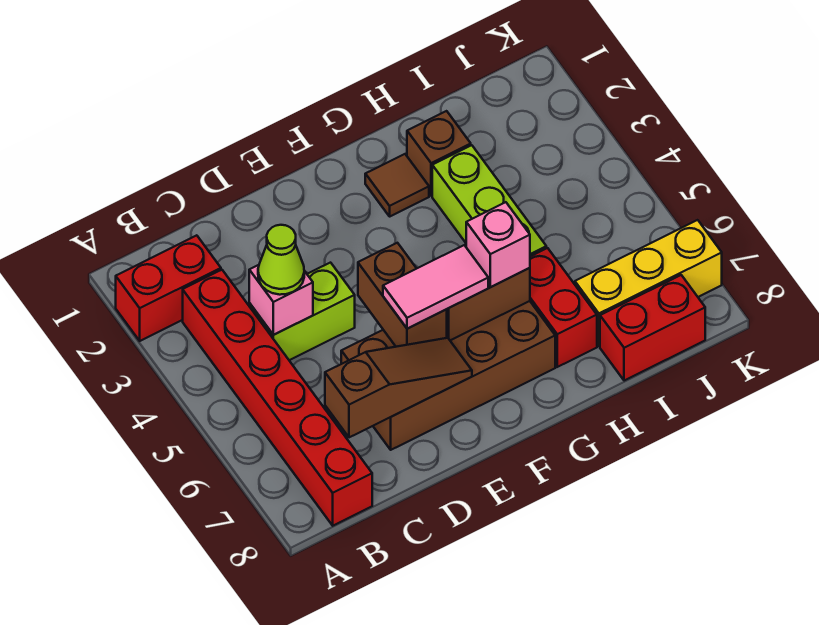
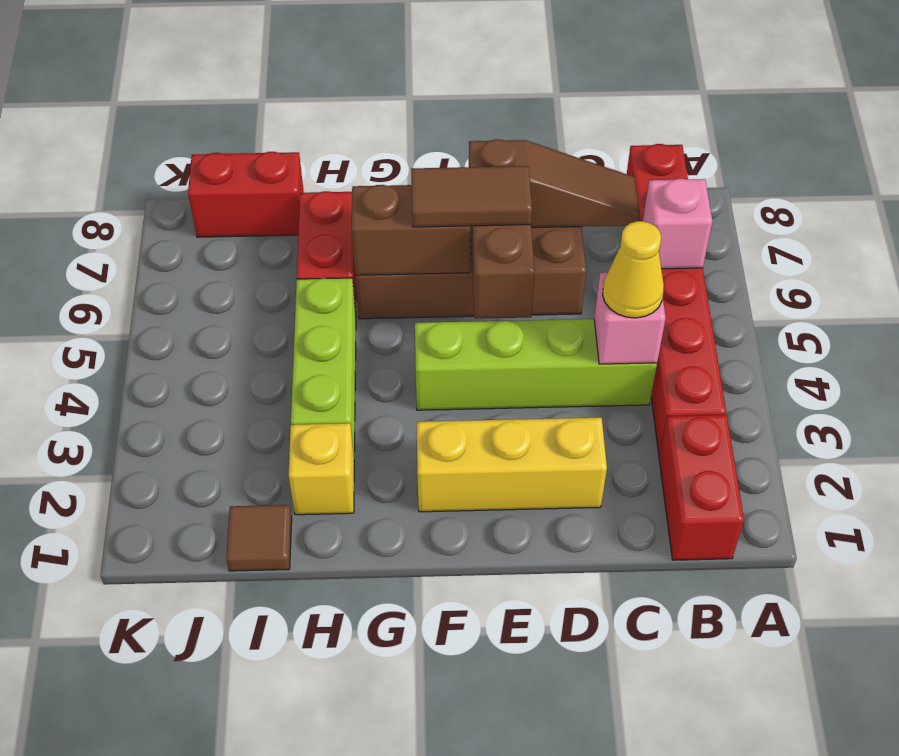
red 1x2 brick [116,235,221,341] -> red 1x2 brick turned to [659,415,744,560]
lime 1x2 brick [249,263,355,360] -> lime 1x4 brick [415,319,657,410]
lime 1x1 cone [258,225,304,295] -> yellow 1x1 cone [603,221,664,318]
brown 1x3 slope [325,338,472,437] -> brown 1x3 slope turned to [469,139,640,228]
pink 1x2 tile [383,245,488,329] -> brown 1x2 tile [411,166,532,227]
brown 1x1 tile [365,154,429,216] -> brown 1x1 tile moved to [226,505,292,571]
pink 1x1 brick [466,202,530,287] -> pink 1x1 brick moved to [643,179,712,269]
brown 1x1 brick [407,111,471,196] -> yellow 1x1 brick [289,423,354,515]
yellow 1x3 brick [575,220,722,346] -> yellow 1x3 brick moved to [417,418,607,512]

